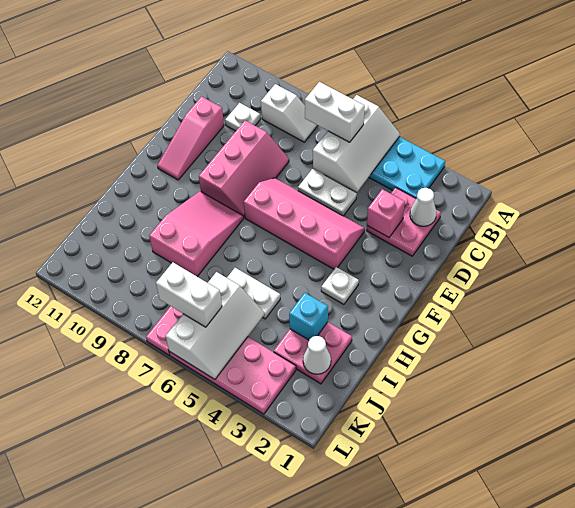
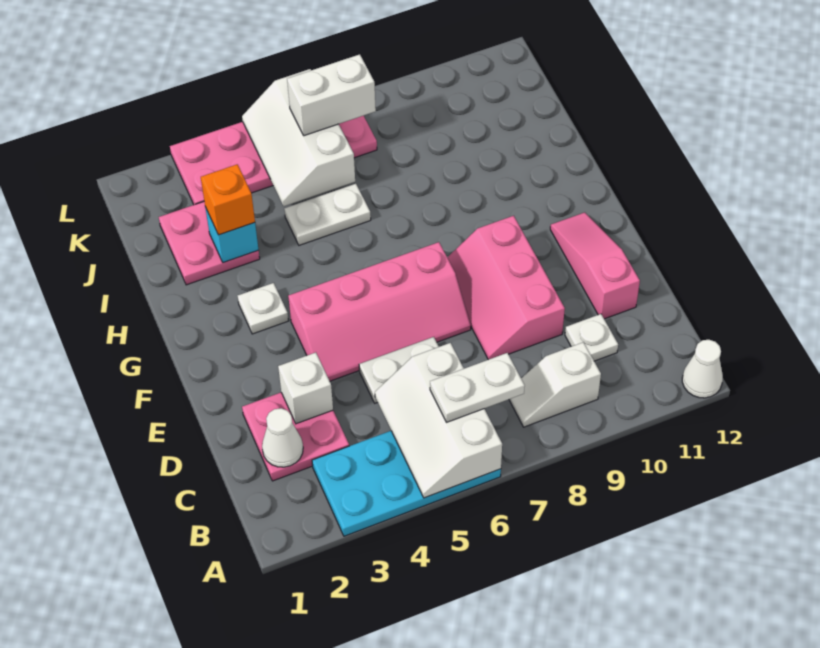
white 1x2 brick [305,82,365,142] -> white 1x2 plate [430,353,525,422]
pink 1x1 brick [367,189,405,237] -> white 1x1 brick [278,352,333,424]
pink 2x3 slope [149,191,243,277] -> none
none -> orange 1x1 brick [201,164,255,235]
white 1x1 cone [303,336,331,374] -> white 1x1 cone moved to [682,340,723,398]

